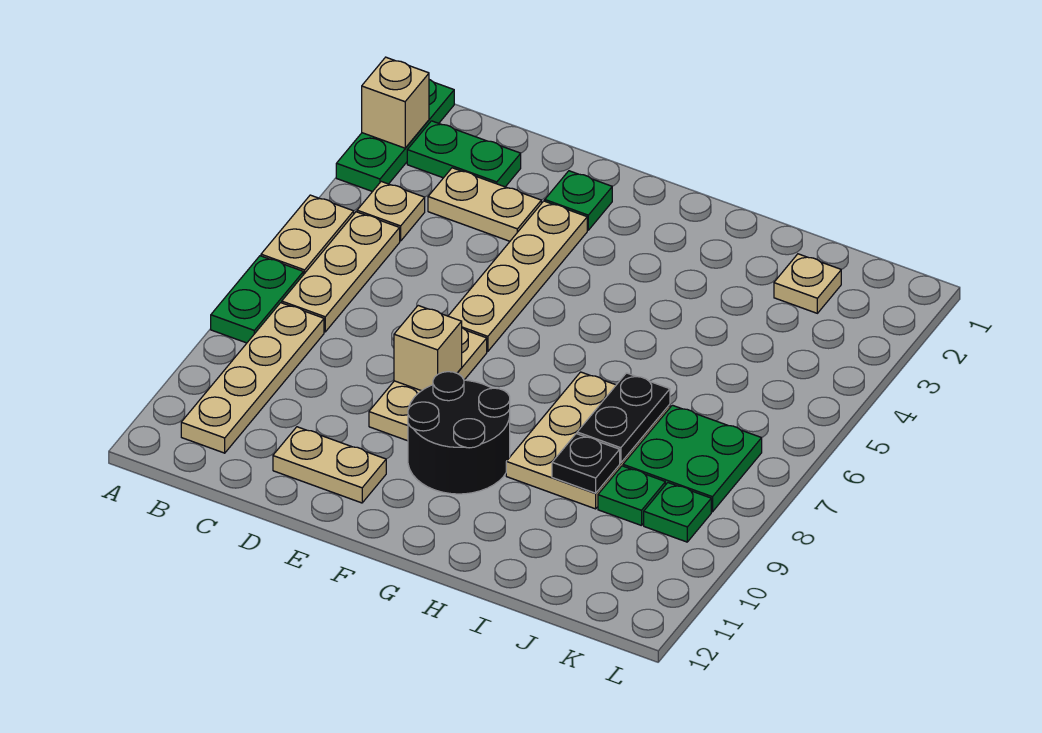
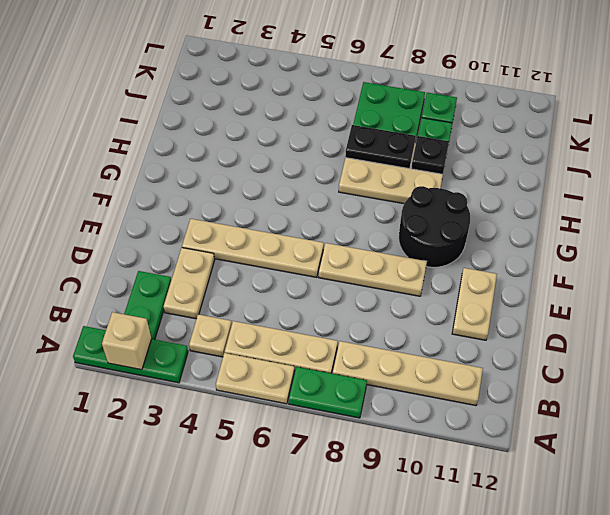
green 1x1 plate [545,171,612,230] -> none
tan 1x1 brick [394,306,462,391] -> none
tan 1x1 plate [774,254,841,313] -> none

